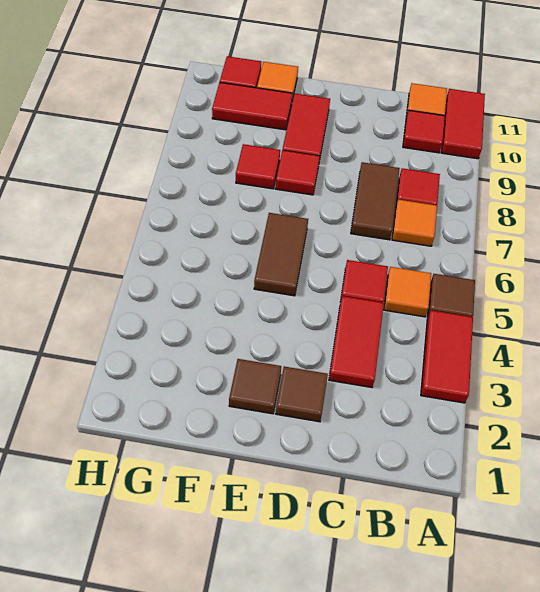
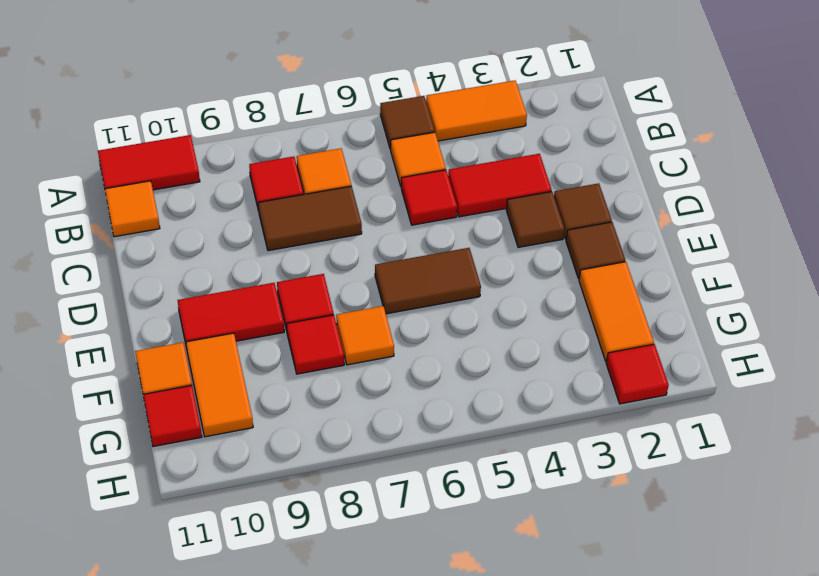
red 1x2 tile [421,310,473,403] -> orange 1x2 tile [426,80,527,141]
red 1x1 tile [403,110,445,153] -> red 1x1 tile moved to [606,344,669,404]
none -> brown 1x1 tile [506,192,564,247]
none -> orange 1x2 tile [579,262,654,361]
none -> orange 1x1 tile [336,306,394,365]
red 1x2 tile [212,82,293,130] -> orange 1x2 tile [186,333,253,437]

